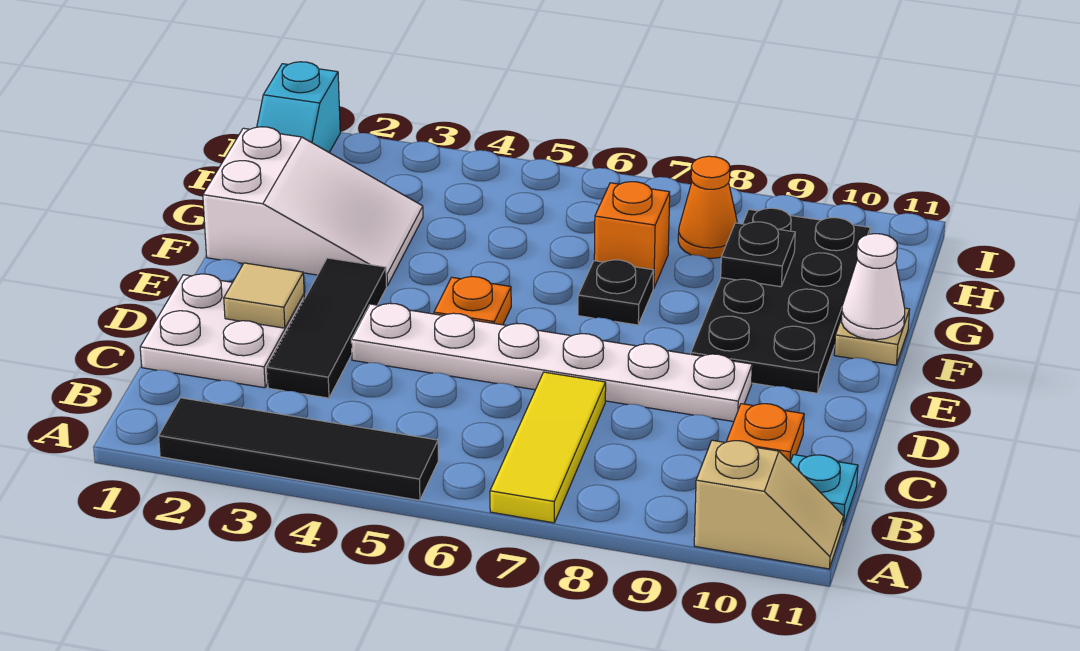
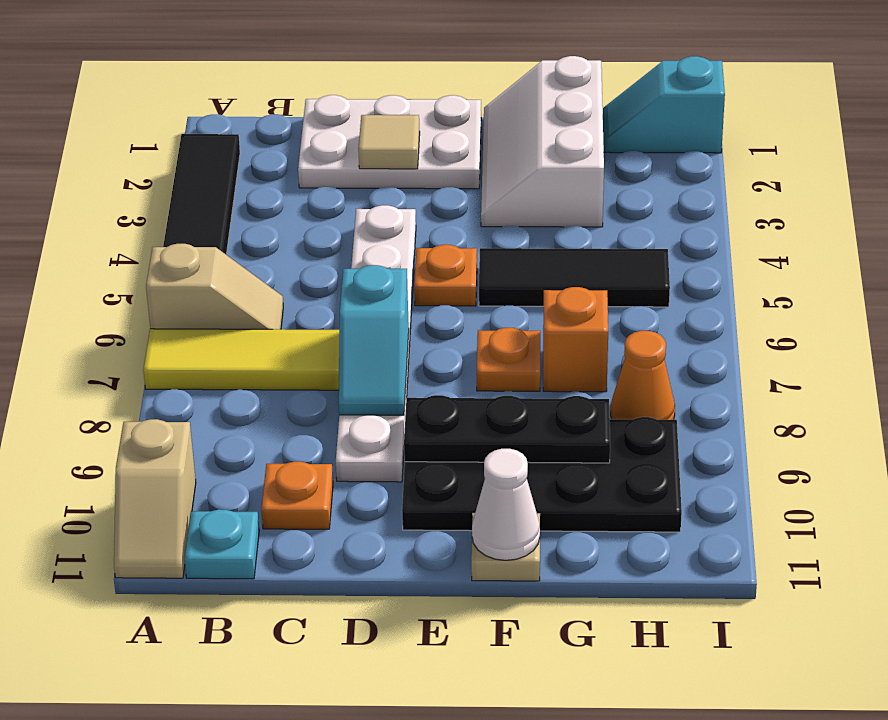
none -> tan 1x2 slope [146,244,283,329]
white 2x2 plate [140,274,304,388] -> white 2x3 plate [298,95,481,189]
black 1x3 tile [267,258,387,398] -> black 1x3 tile moved to [479,248,670,307]
none -> cyan 1x2 slope [339,265,409,415]
white 2x3 slope [203,127,423,286] -> white 2x3 slope turned to [481,56,604,227]
black 1x1 plate [578,260,654,325] -> orange 1x1 plate [477,328,540,391]
black 1x1 plate [721,222,795,287] -> black 1x3 plate [404,395,610,463]

